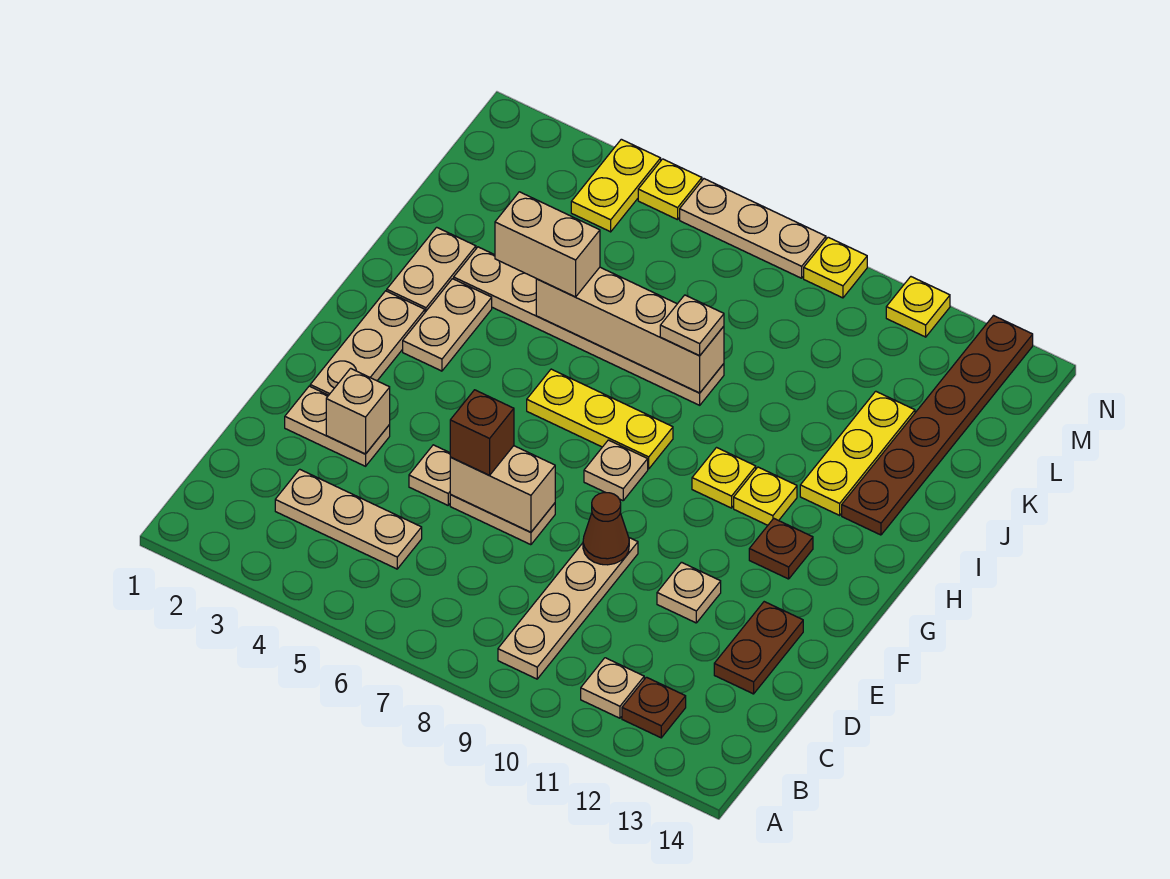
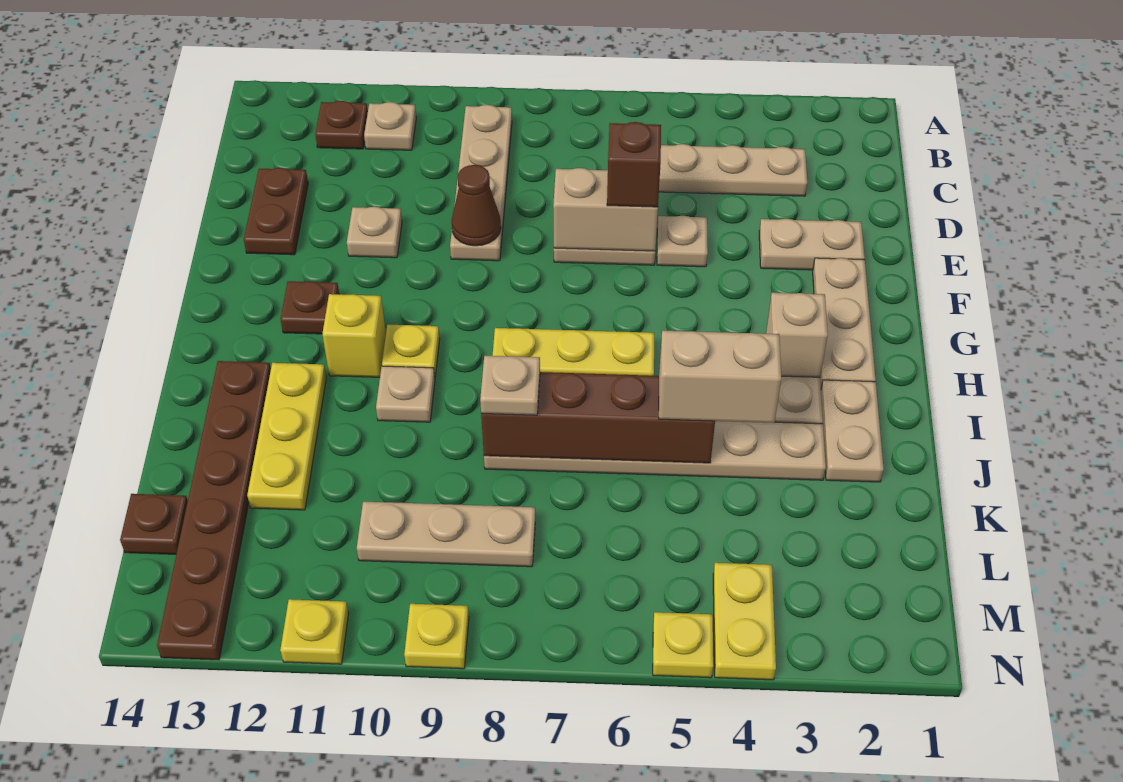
tan 1x1 brick [326,368,390,454] -> tan 1x1 brick moved to [766,293,828,377]
tan 1x1 plate [584,440,648,501] -> tan 1x1 plate moved to [376,366,435,422]
yellow 1x1 plate [734,467,797,525] -> yellow 1x1 brick [322,294,386,377]
tan 1x4 brick [536,267,724,393] -> brown 1x4 brick [481,372,715,463]
none -> brown 1x1 plate [120,494,188,554]
tan 1x3 plate [680,179,826,278] -> tan 1x3 plate moved to [357,502,535,567]

